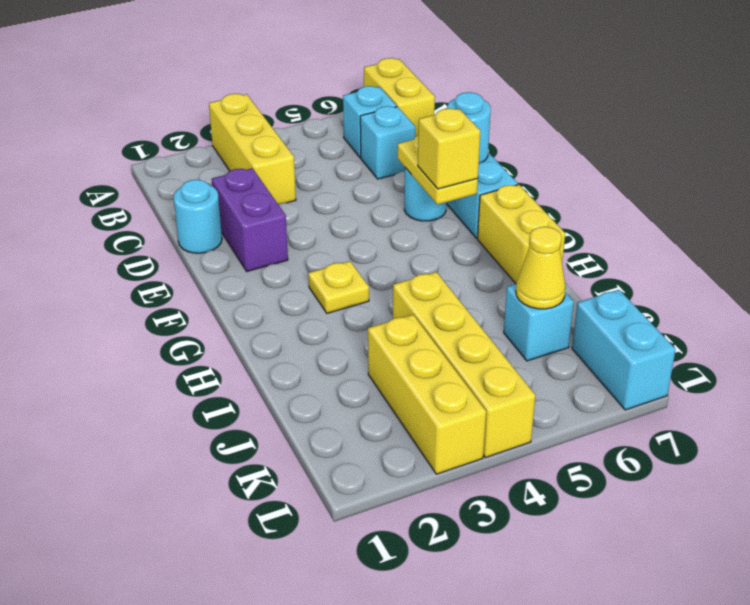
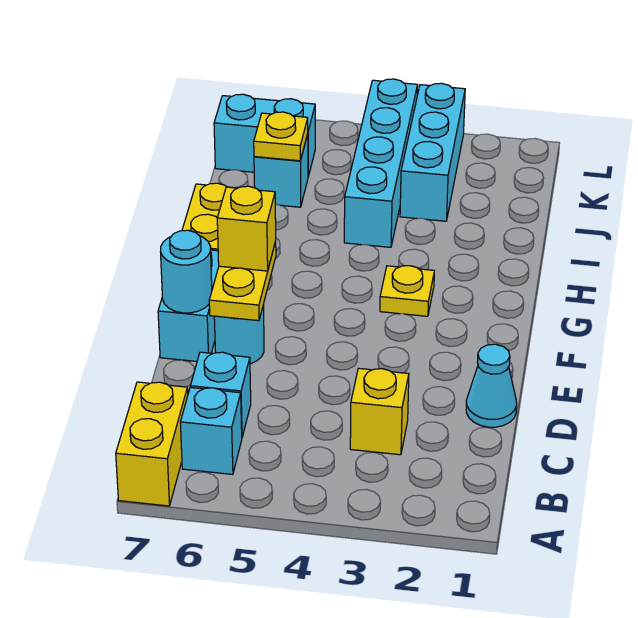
yellow 1x3 brick [209,94,296,204] -> yellow 1x1 brick [350,368,409,455]
cyan 1x1 round brick [174,180,222,253] -> cyan 1x1 cone [466,344,517,427]
purple 1x2 brick [212,168,288,271] -> none
yellow 1x4 brick [393,272,535,458] -> cyan 1x4 brick [344,79,418,247]
yellow 1x3 brick [368,315,486,474] -> cyan 1x3 brick [400,83,465,221]
yellow 1x1 cone [516,227,566,309] -> yellow 1x1 plate [254,112,308,161]
cyan 1x2 brick [572,290,676,410] -> cyan 1x2 brick turned to [214,94,315,176]

